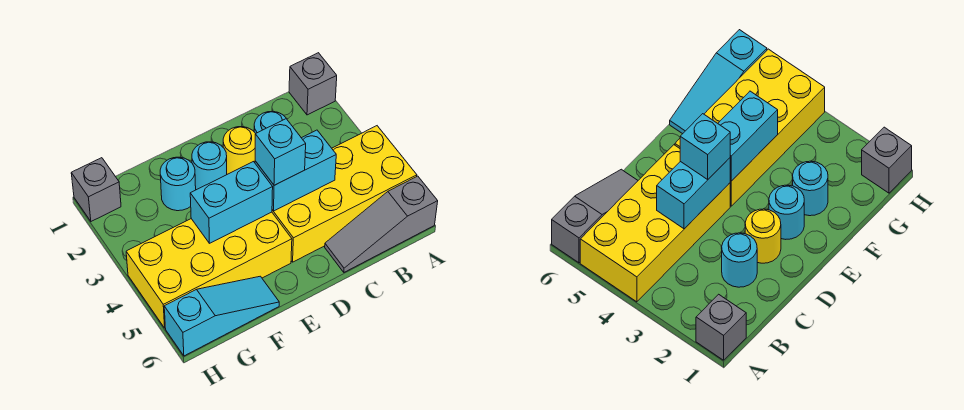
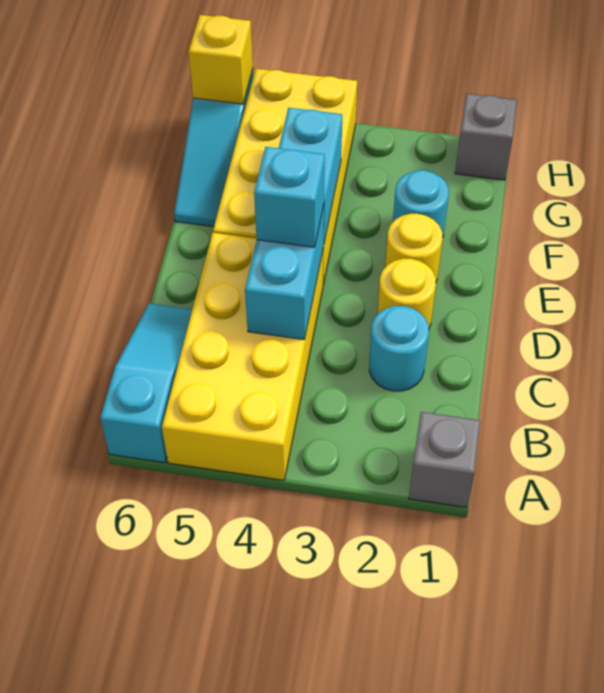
grey 1x3 slope [325,176,438,272] -> cyan 1x3 slope [100,304,192,463]
cyan 1x1 round brick [192,142,227,190] -> yellow 1x1 round brick [385,214,443,281]
none -> yellow 1x1 brick [188,15,253,104]

